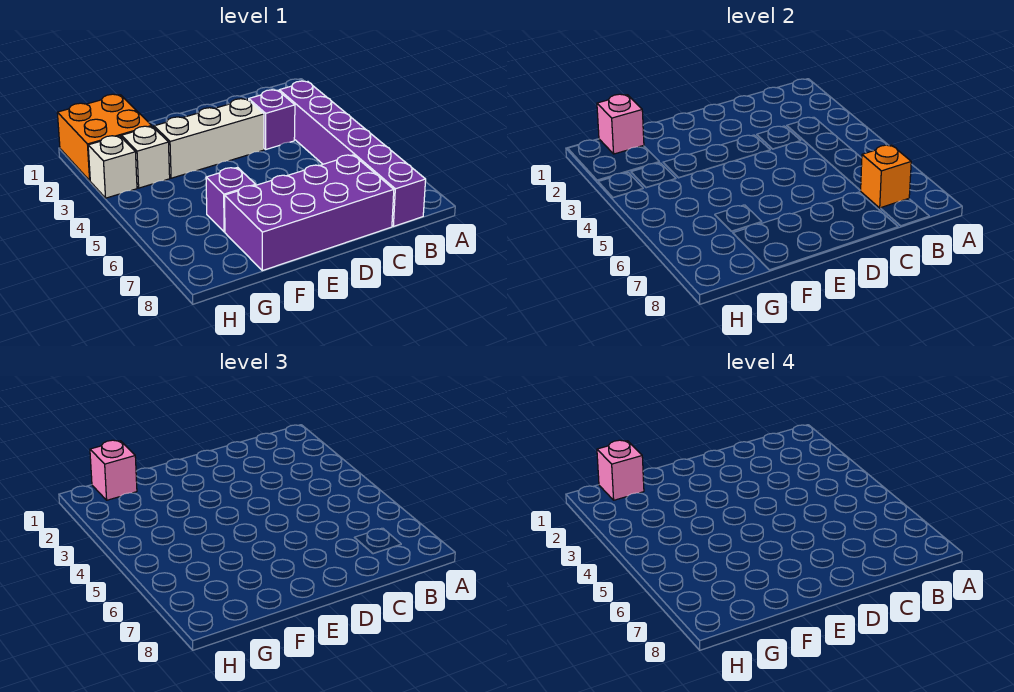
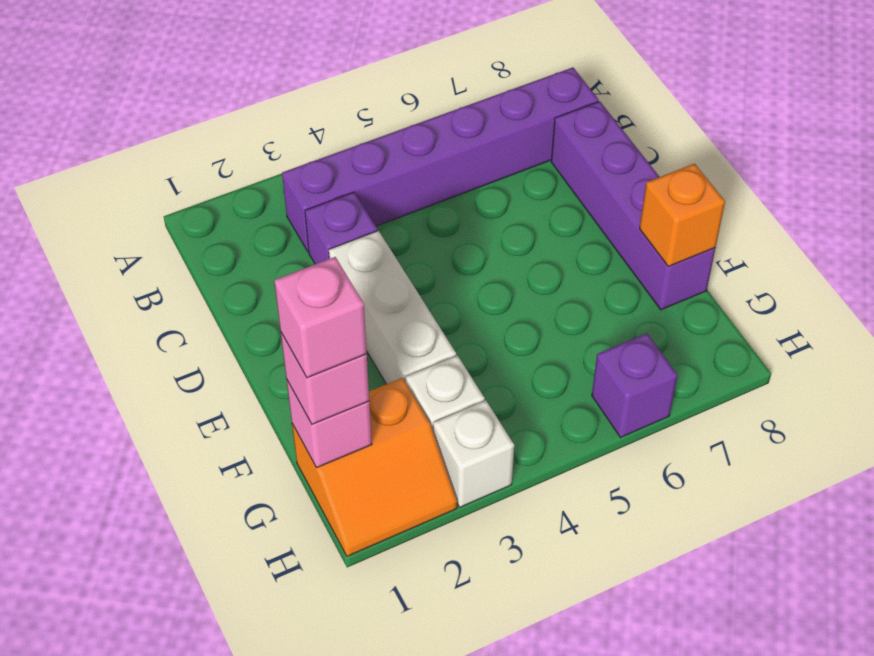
orange 1x1 brick [860,145,911,208] -> orange 1x1 brick moved to [639,164,725,266]
purple 2x4 brick [225,155,394,271] -> purple 1x4 brick [551,101,715,310]
purple 1x1 brick [206,167,256,232] -> purple 1x1 brick moved to [592,333,677,437]
orange 2x2 brick [57,94,152,180] -> orange 2x2 slope [292,378,457,556]

